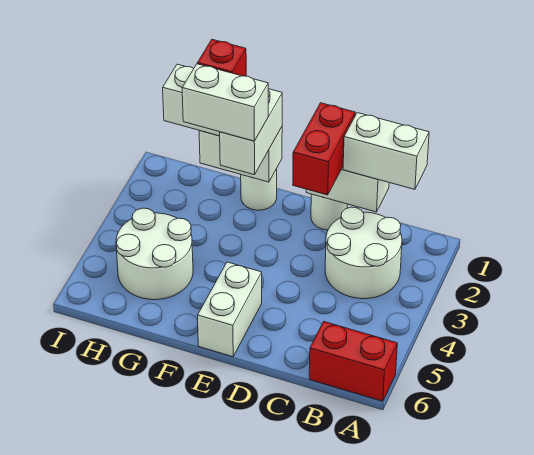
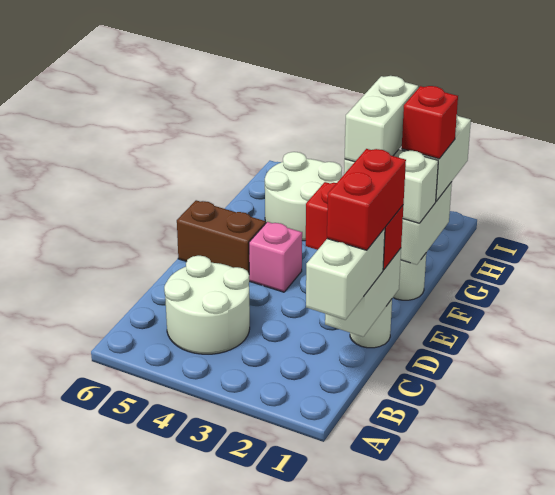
red 1x2 brick [309,322,397,401] -> red 1x2 brick moved to [327,149,406,250]
white 2x2 round brick [325,207,402,299] -> white 2x2 round brick moved to [164,256,250,354]
none -> pink 1x1 brick [249,222,302,292]
white 1x2 brick [198,262,262,357] -> brown 1x2 brick [177,200,266,273]

